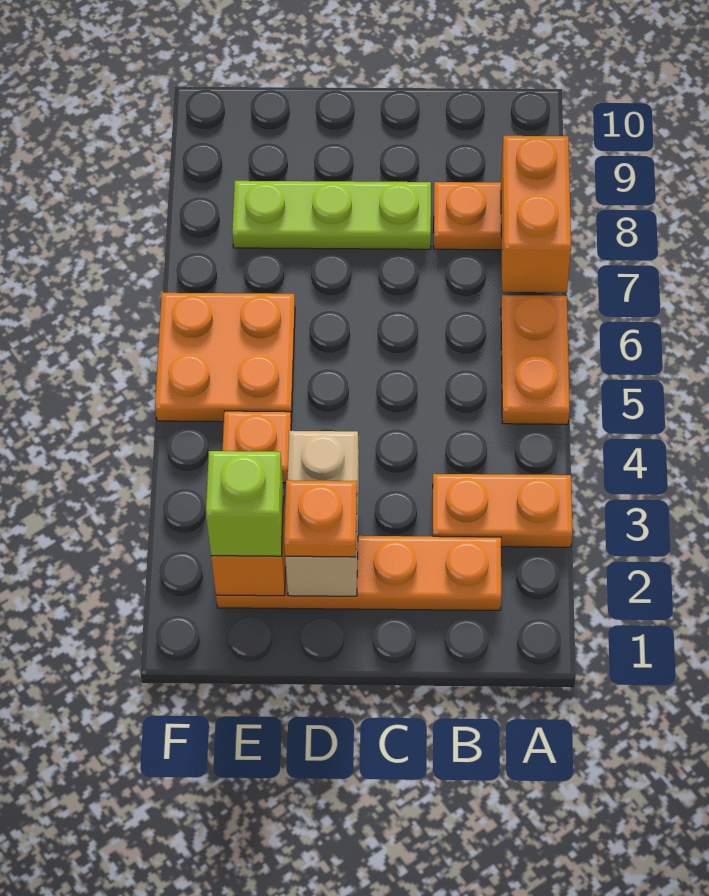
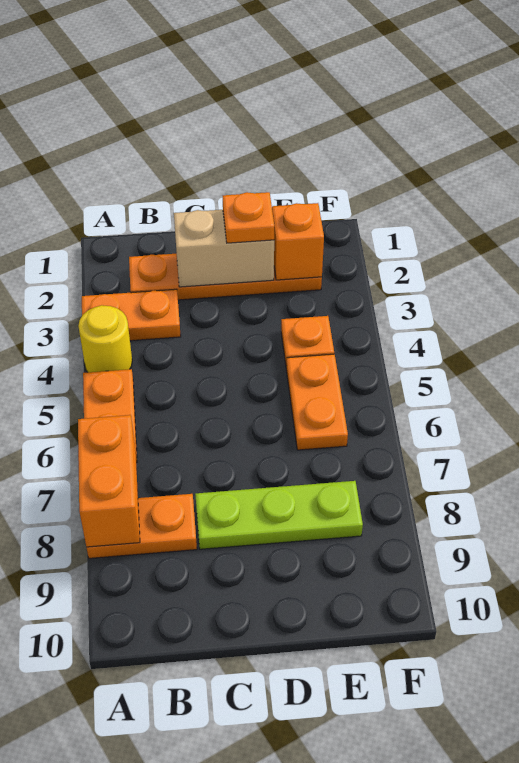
none -> yellow 1x1 round brick [78,305,132,372]
tan 1x2 brick [285,431,359,596] -> tan 1x2 brick turned to [174,210,274,287]
lime 1x1 brick [206,451,284,556] -> none
orange 2x2 plate [155,293,295,422] -> orange 1x2 plate [286,354,348,450]

